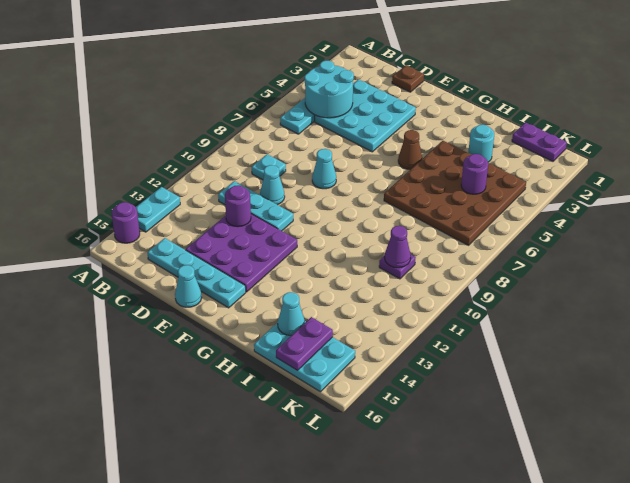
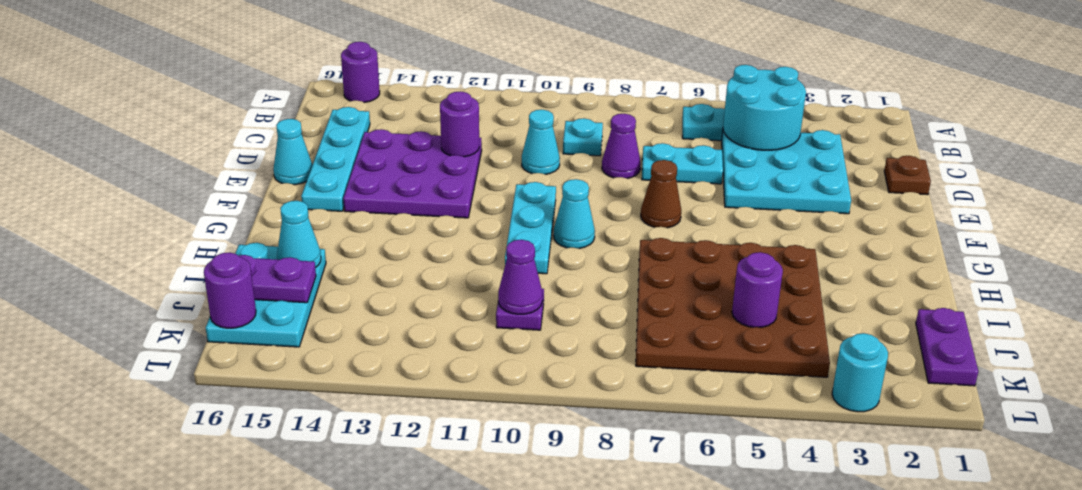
cyan 1x2 plate [136,187,180,232] -> cyan 1x2 plate moved to [642,143,723,184]
cyan 1x3 plate [218,181,293,231] -> cyan 1x3 plate moved to [505,182,556,274]
none -> purple 1x1 cone [602,114,641,178]
cyan 1x1 cone [312,149,336,189] -> cyan 1x1 cone moved to [554,179,595,249]
brown 1x1 cone [398,130,422,170] -> brown 1x1 cone moved to [641,160,681,228]
cyan 1x1 round brick [468,125,494,162] -> cyan 1x1 round brick moved to [832,333,888,412]
none -> purple 1x1 round brick [204,252,256,328]

